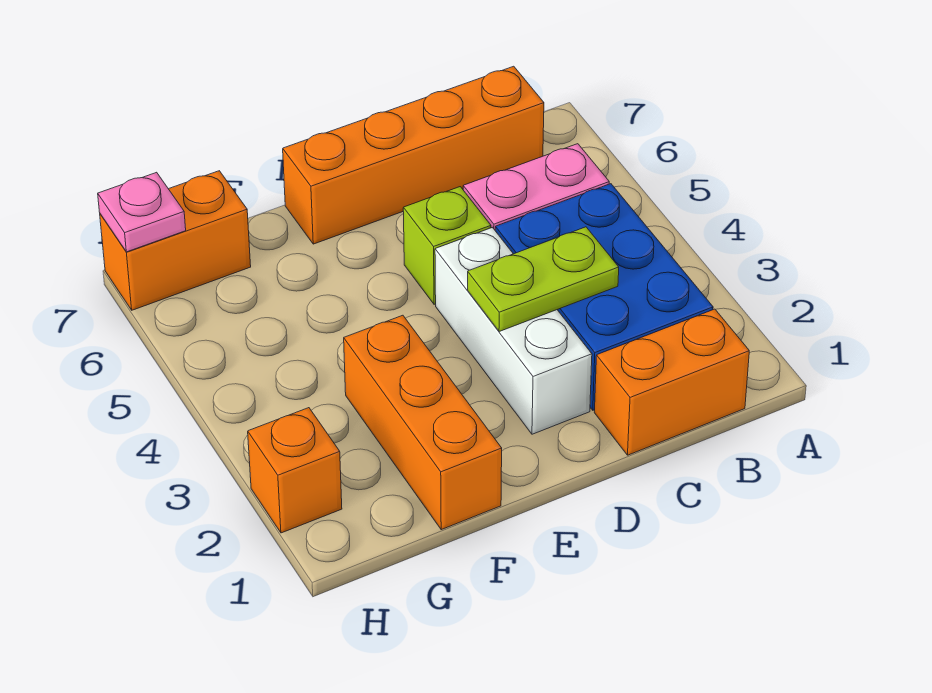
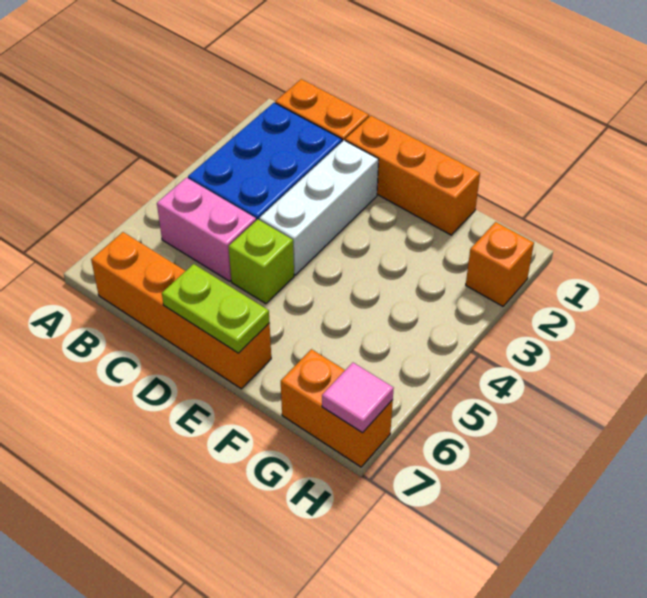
lime 1x2 plate [468,227,619,332] -> lime 1x2 plate moved to [162,264,270,353]
orange 1x3 brick [344,315,502,530] -> orange 1x3 brick turned to [345,116,480,235]
pink 1x1 plate [98,172,186,252] -> pink 1x1 tile [322,363,394,433]

